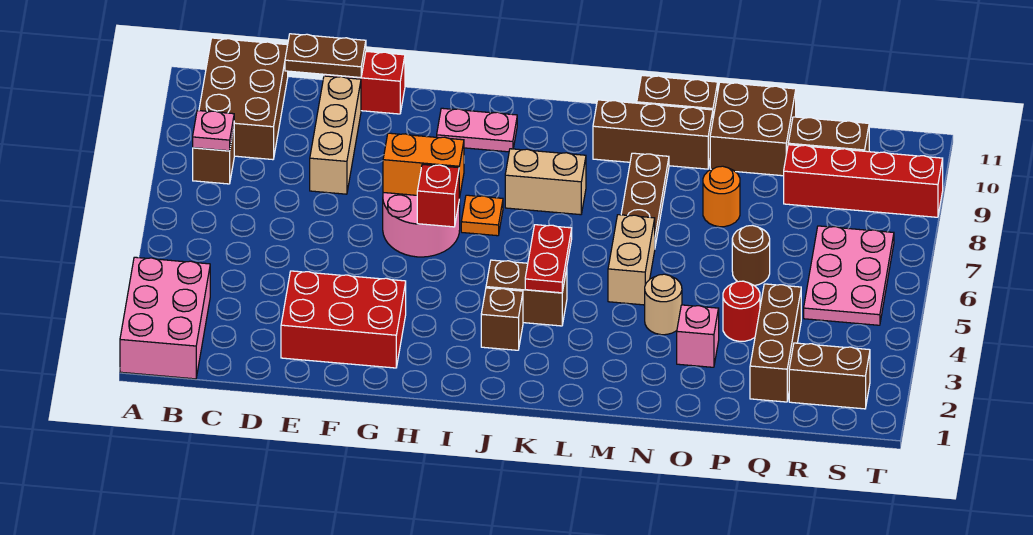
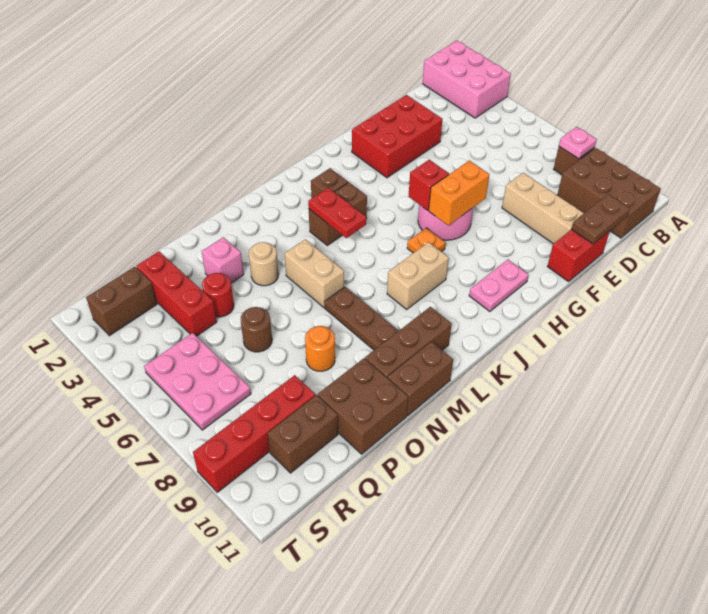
brown 1x3 brick [750,284,801,402] -> red 1x3 brick [136,251,217,336]

